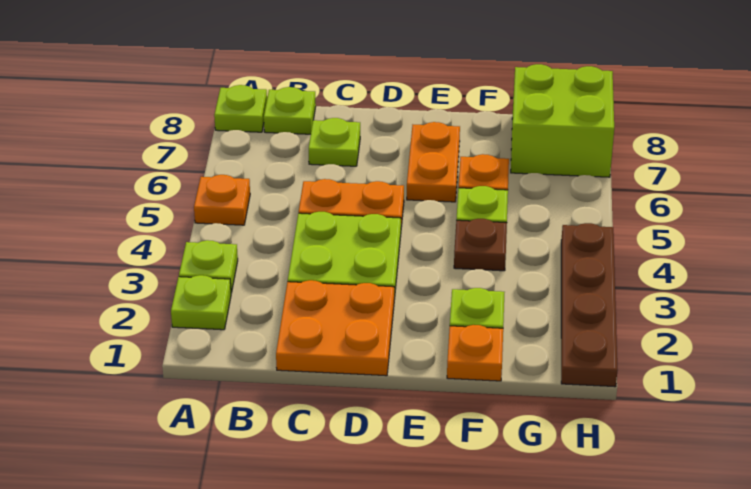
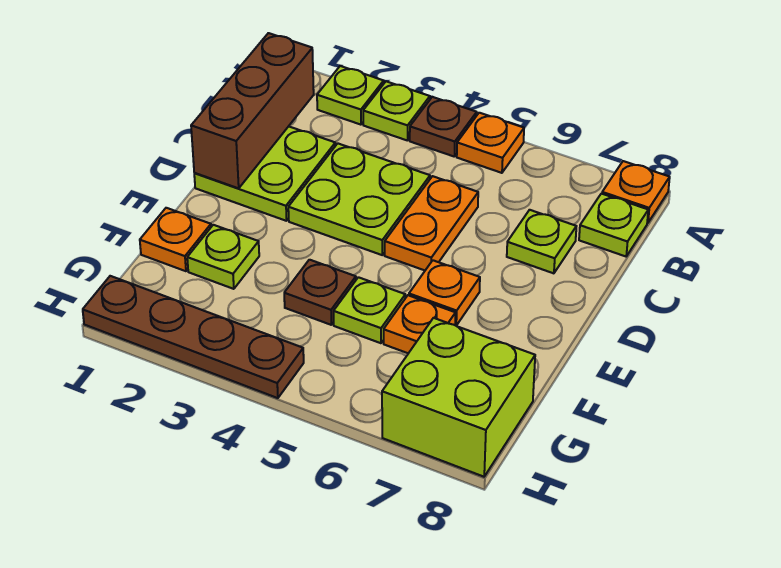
none -> brown 1x1 plate [410,97,477,157]
lime 1x1 plate [214,85,267,132] -> orange 1x1 plate [602,161,670,223]
none -> brown 1x3 brick [191,33,314,188]
orange 2x2 plate [276,280,394,376] -> lime 2x2 plate [194,126,335,221]
orange 1x2 plate [407,122,460,202] -> orange 1x1 plate [409,260,480,326]

